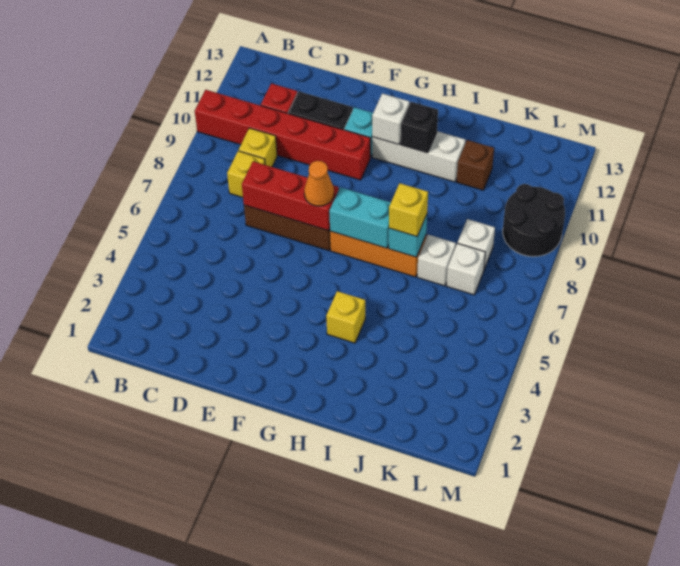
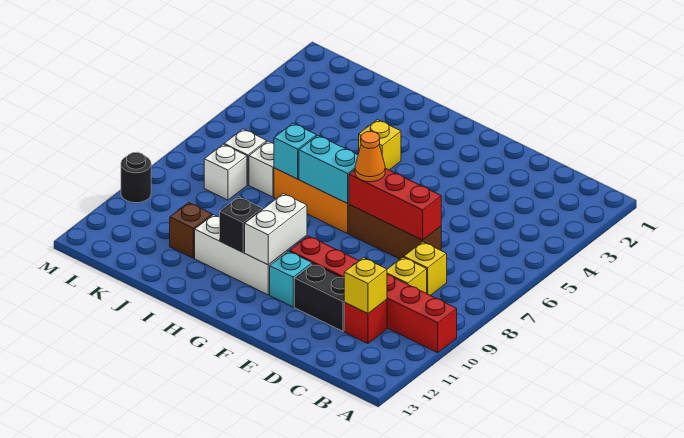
white 1x1 brick [372,93,409,144] -> white 1x2 brick [245,194,307,265]
yellow 1x1 brick [389,183,428,236] -> yellow 1x1 brick moved to [344,258,387,313]
black 2x2 round brick [503,184,565,257] -> black 1x1 round brick [121,152,151,203]

